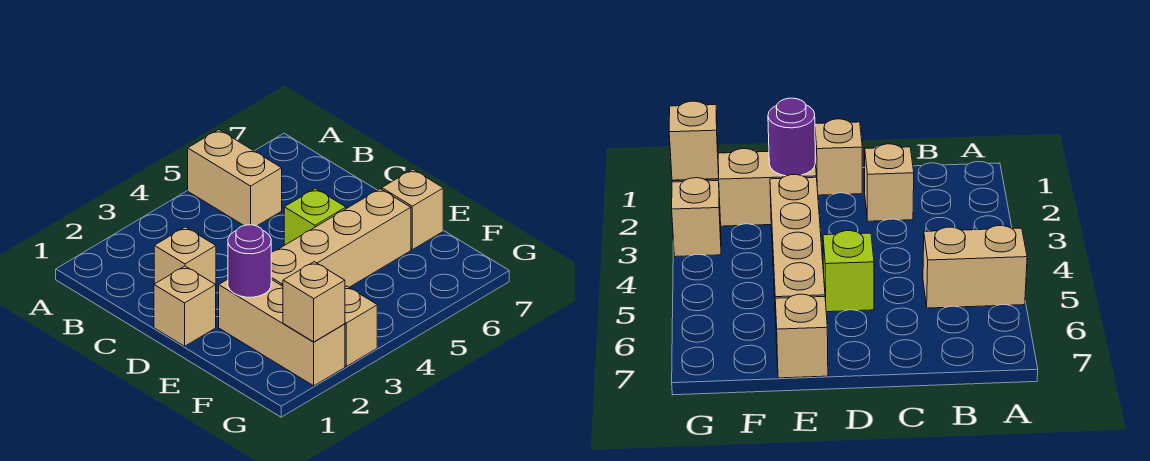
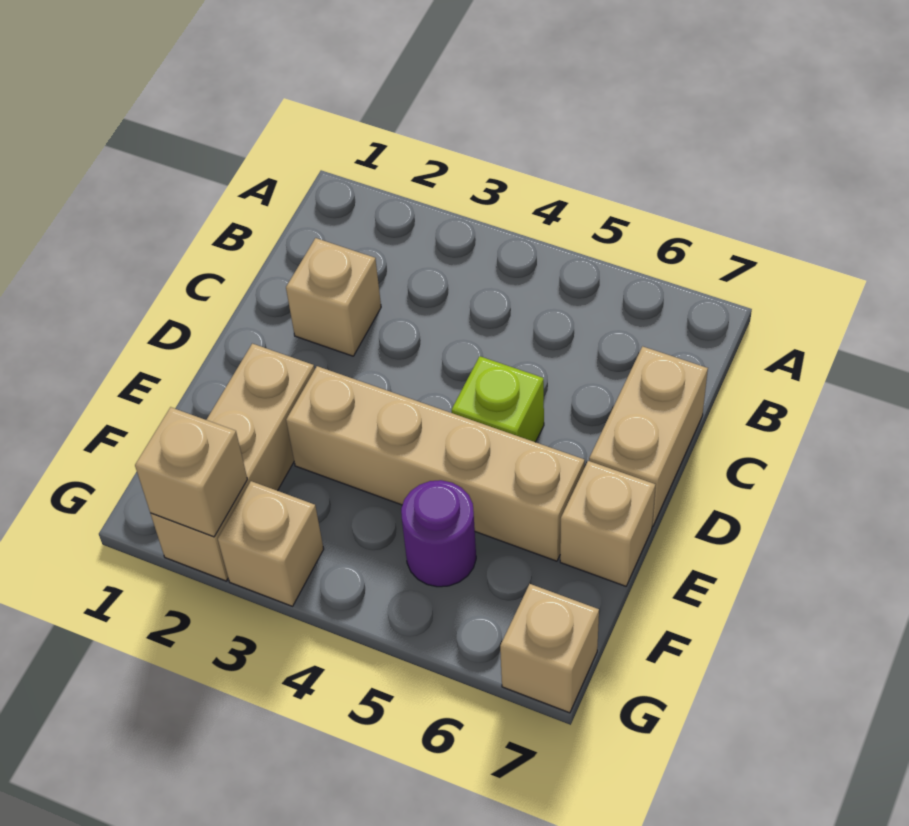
tan 1x2 brick [188,130,282,226] -> tan 1x2 brick moved to [589,346,708,527]
tan 1x1 brick [154,266,216,346] -> tan 1x1 brick moved to [500,584,599,713]
purple 1x1 round brick [228,225,271,297] -> purple 1x1 round brick moved to [401,480,476,587]

